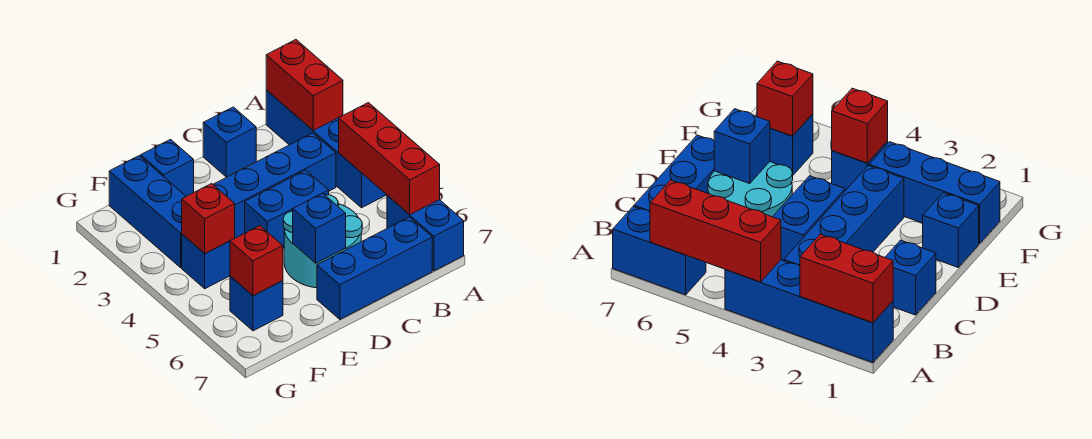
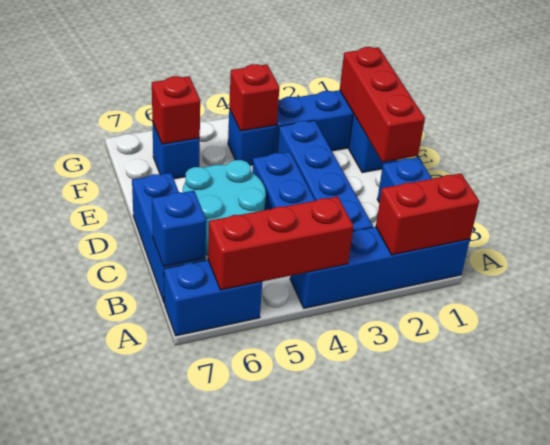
none -> red 1x3 brick [340,47,425,162]
blue 1x1 brick [293,193,346,263] -> blue 1x1 brick moved to [152,191,206,267]

